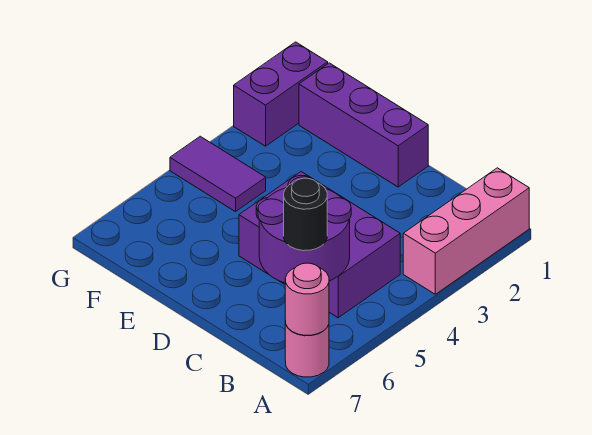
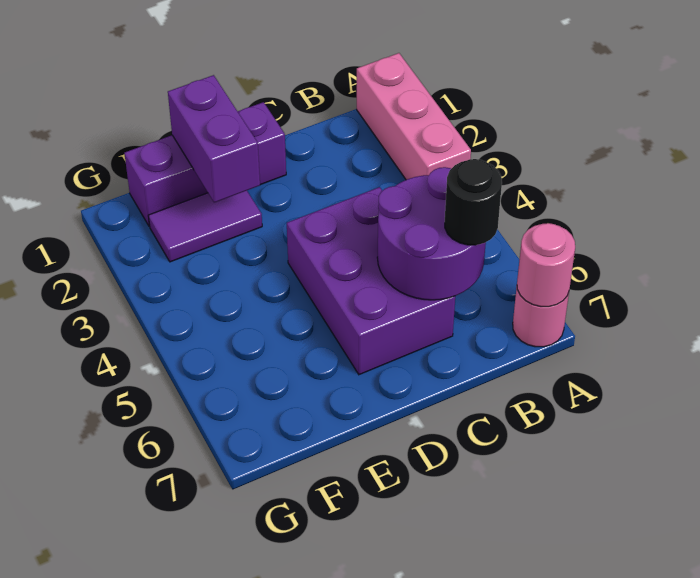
purple 2x3 brick [239,172,400,318] -> purple 2x3 brick turned to [287,187,455,375]
purple 1x2 tile [170,136,266,212] -> purple 1x2 tile moved to [148,191,262,262]
purple 1x2 brick [234,42,328,146] -> purple 1x2 brick moved to [168,75,260,203]

